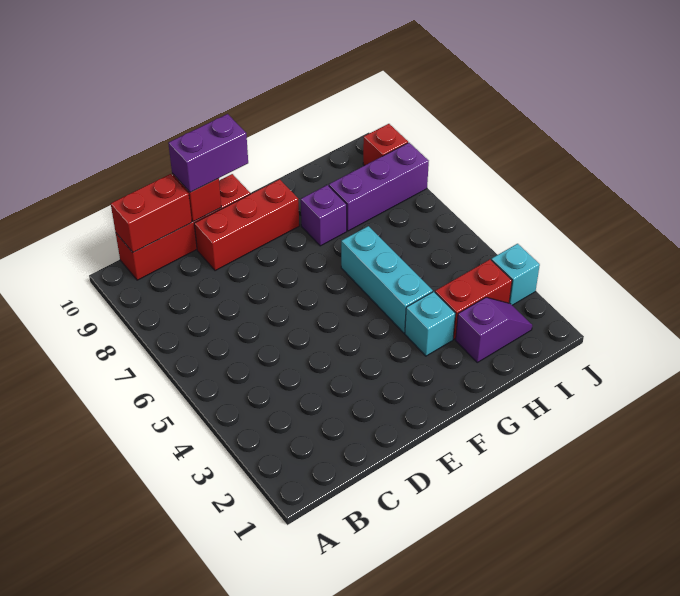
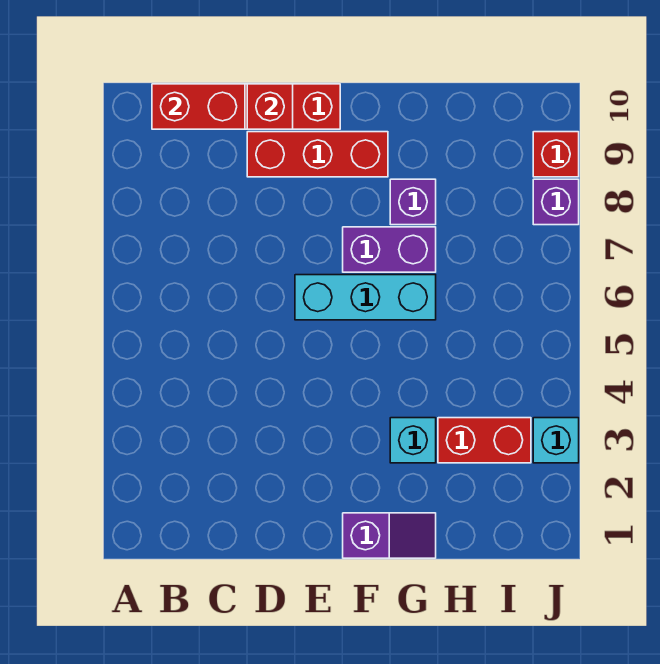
purple 1x2 brick [168,114,248,192] -> purple 1x2 brick moved to [343,227,436,272]
cyan 1x3 brick [341,226,433,333] -> cyan 1x3 brick turned to [295,275,436,320]
purple 1x2 slope [456,297,532,362] -> purple 1x2 slope moved to [343,513,436,558]
purple 1x3 brick [329,143,429,231] -> purple 1x1 brick [533,179,579,225]

